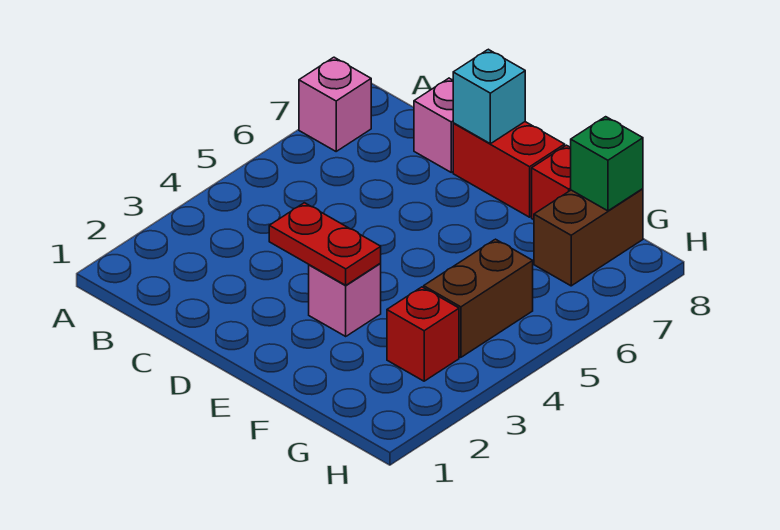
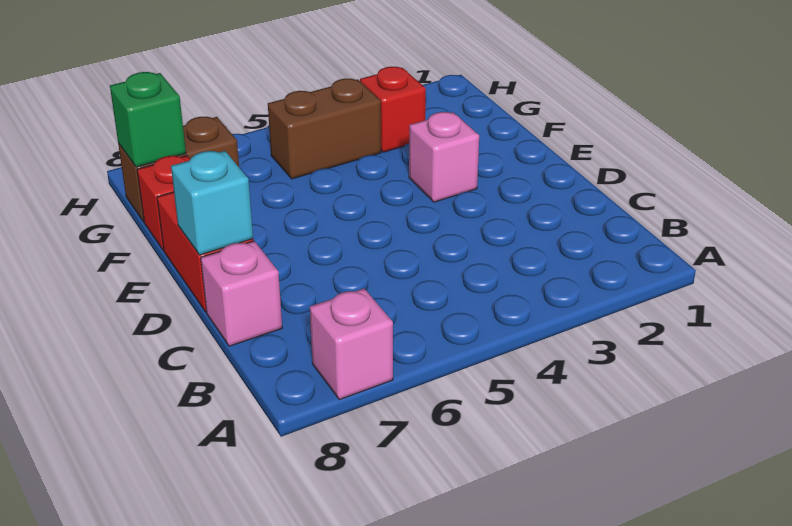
red 1x2 plate [269,203,381,285] -> none

